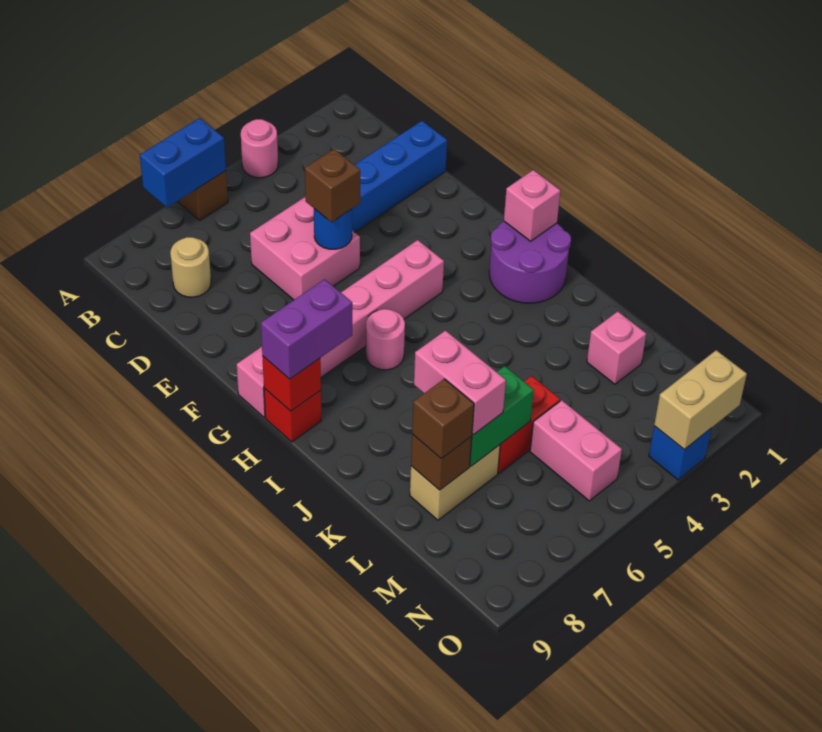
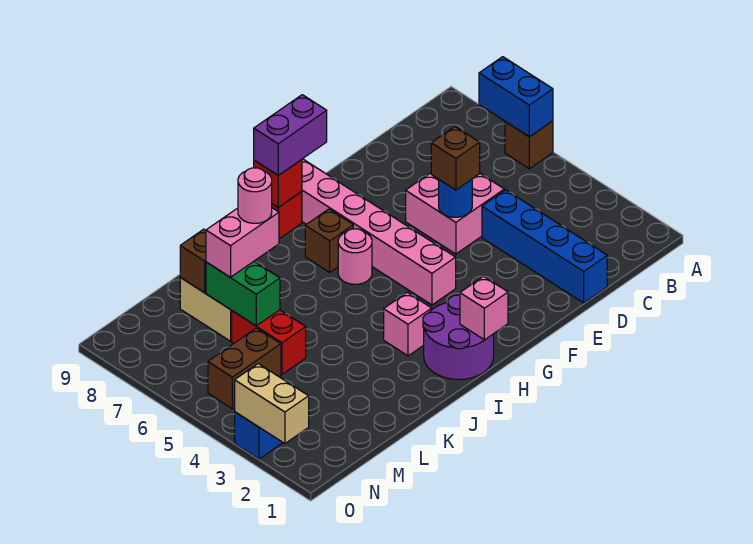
pink 1x1 round brick [241,119,278,178] -> pink 1x1 round brick moved to [238,168,272,223]
tan 1x1 round brick [170,237,211,297] -> none
purple 1x2 brick [261,279,352,379] -> purple 1x2 brick turned to [254,95,327,175]
pink 1x1 brick [587,311,646,384] -> pink 1x1 brick moved to [384,292,432,356]
brown 1x1 brick [412,379,474,459] -> brown 1x1 brick moved to [305,209,353,272]
pink 1x2 brick [530,400,622,501] -> brown 1x2 brick [208,328,281,409]

